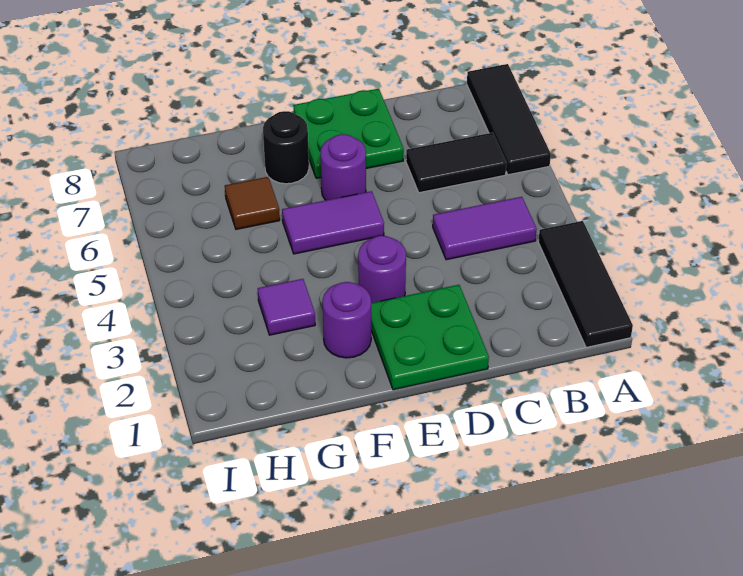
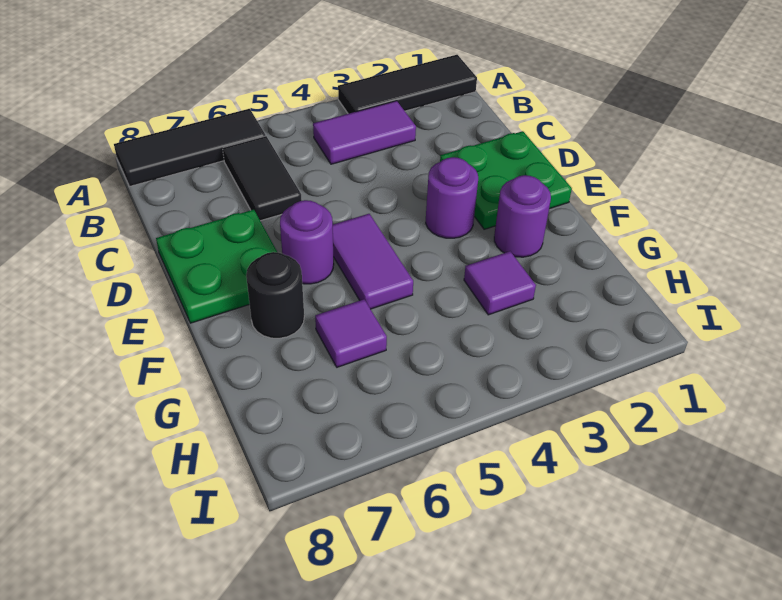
purple 1x2 tile [433,197,537,260] -> purple 1x2 tile turned to [313,101,416,164]
brown 1x1 tile [225,177,280,229] -> purple 1x1 tile [315,299,387,367]

